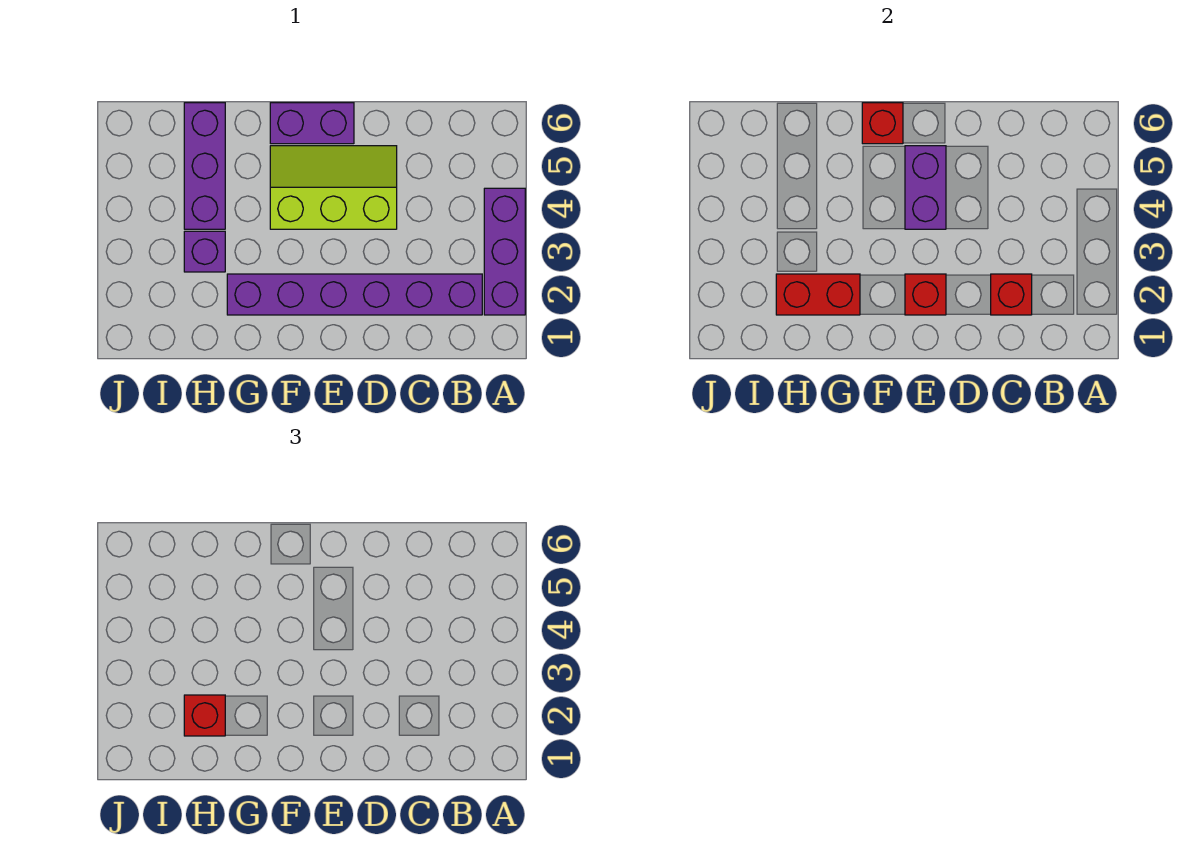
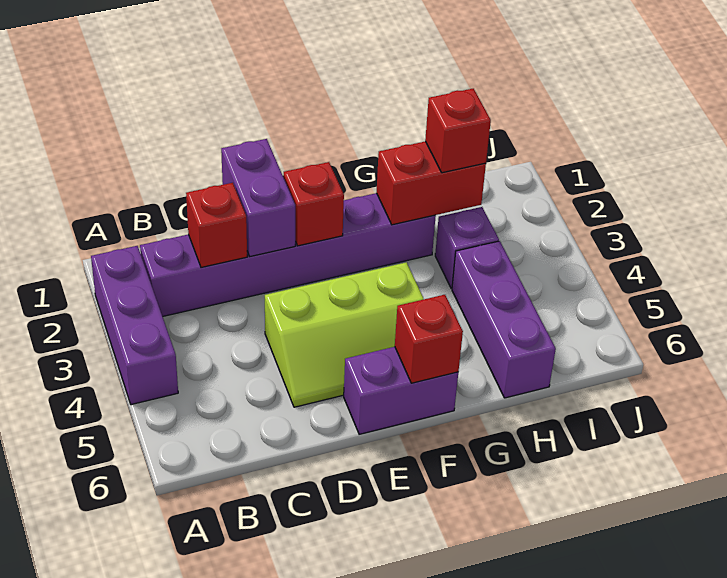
purple 1x2 brick [905,146,946,229] -> purple 1x2 brick moved to [221,139,295,256]

